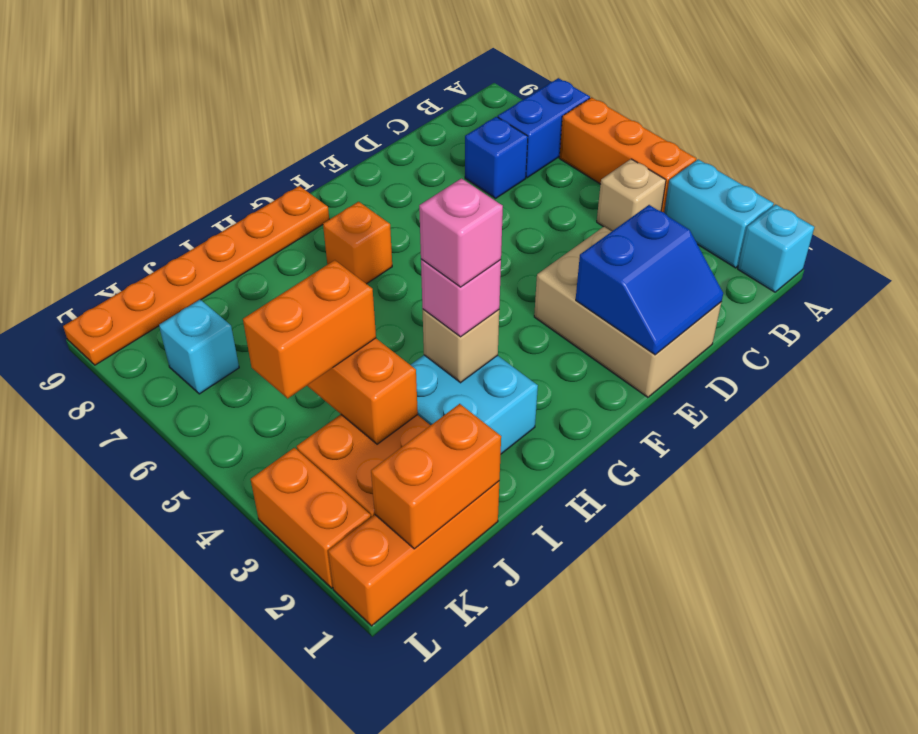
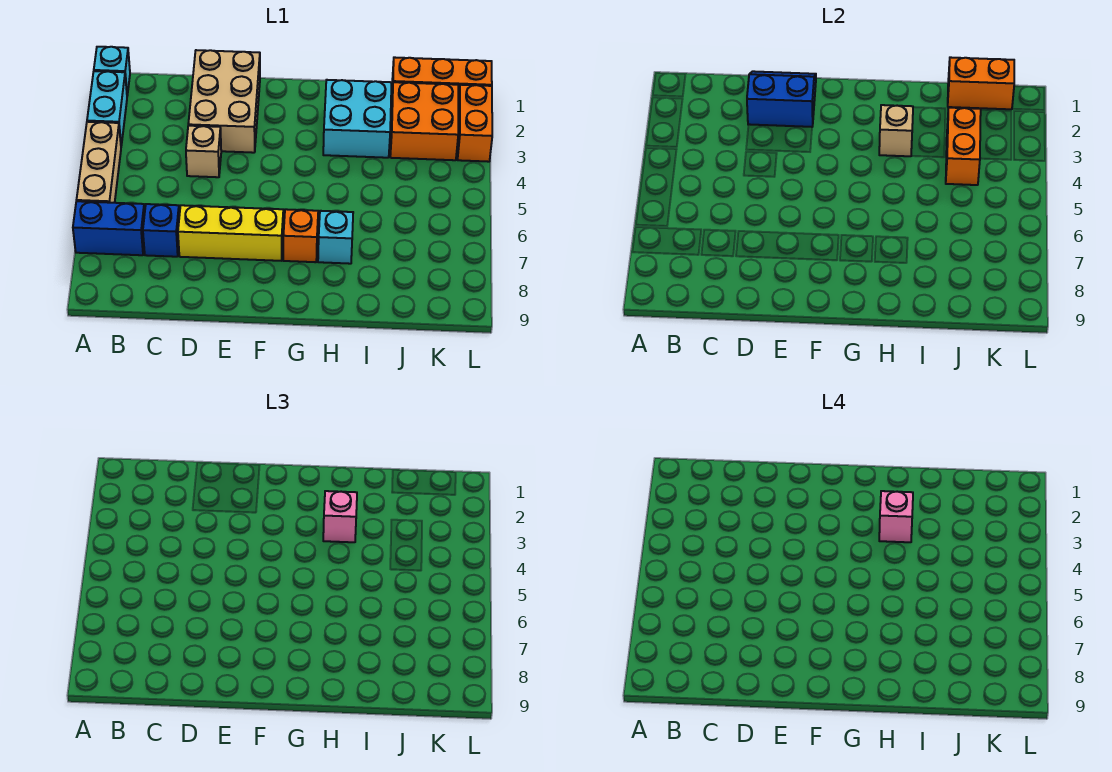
orange 1x3 brick [559,97,696,212] -> tan 1x3 brick [77,122,121,203]
tan 1x1 brick [597,159,666,231] -> tan 1x1 brick moved to [186,126,221,177]
none -> yellow 1x3 brick [178,205,283,261]
orange 1x6 plate [63,186,329,365] -> none
orange 1x2 brick [243,260,376,398] -> none
cyan 1x1 brick [159,300,239,394] -> cyan 1x1 brick moved to [318,211,353,264]

